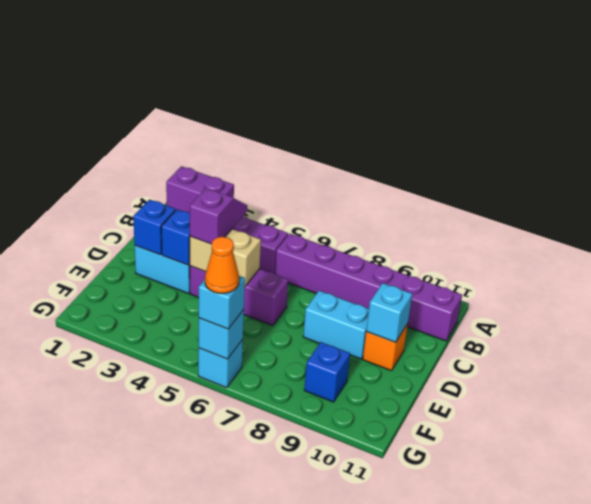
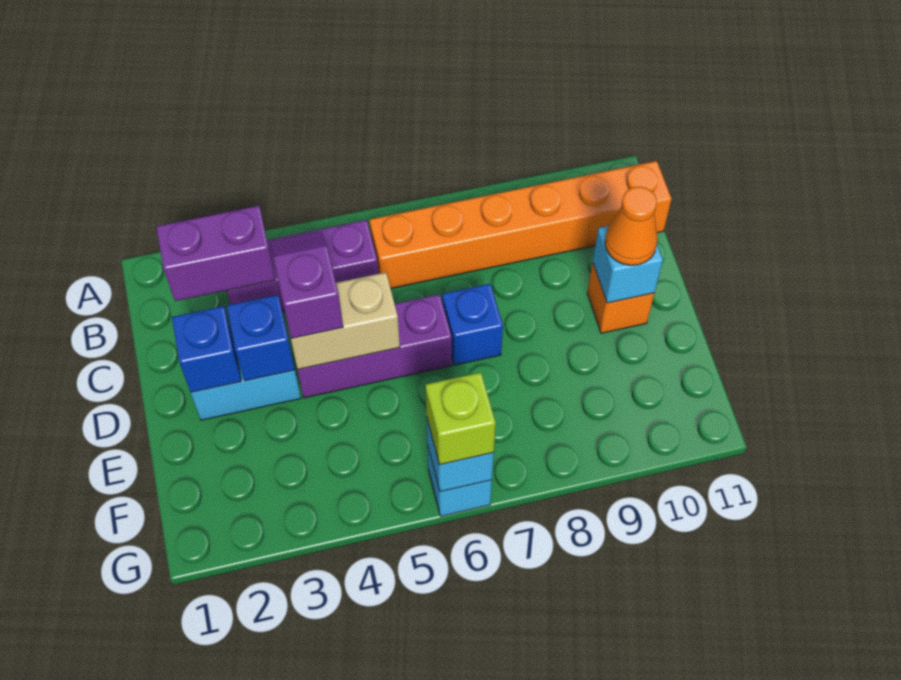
purple 1x6 brick [275,234,462,341] -> orange 1x6 brick [369,161,672,288]
cyan 1x2 brick [303,291,369,359] -> none
blue 1x1 brick [304,342,350,402] -> blue 1x1 brick moved to [442,284,503,365]
cyan 1x1 brick [199,276,245,329] -> lime 1x1 brick [425,372,496,465]
orange 1x1 cone [205,237,239,293] -> orange 1x1 cone moved to [605,187,658,265]

